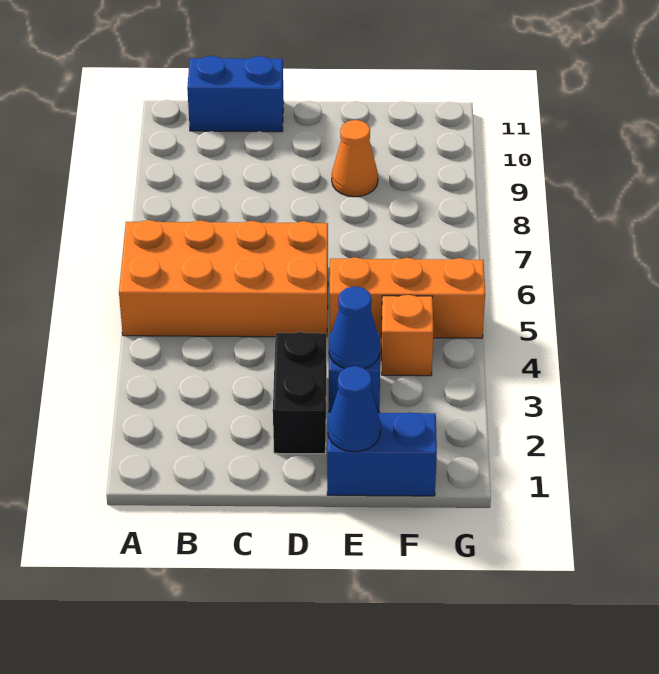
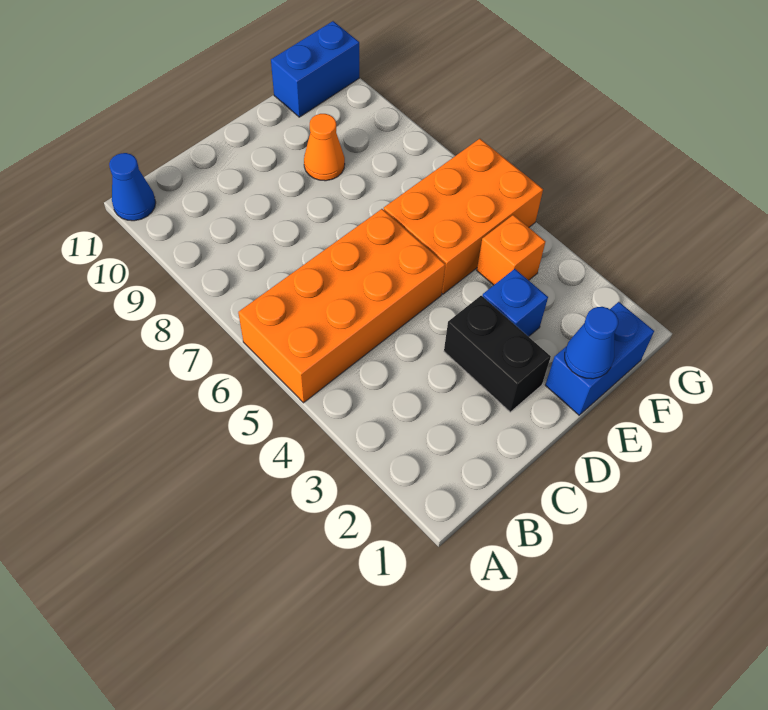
blue 1x2 brick [187,56,284,132] -> blue 1x2 brick moved to [271,21,359,117]
blue 1x1 cone [329,286,380,369] -> blue 1x1 cone moved to [109,153,156,221]
orange 1x3 brick [330,257,485,338] -> orange 2x3 brick [384,139,543,294]

